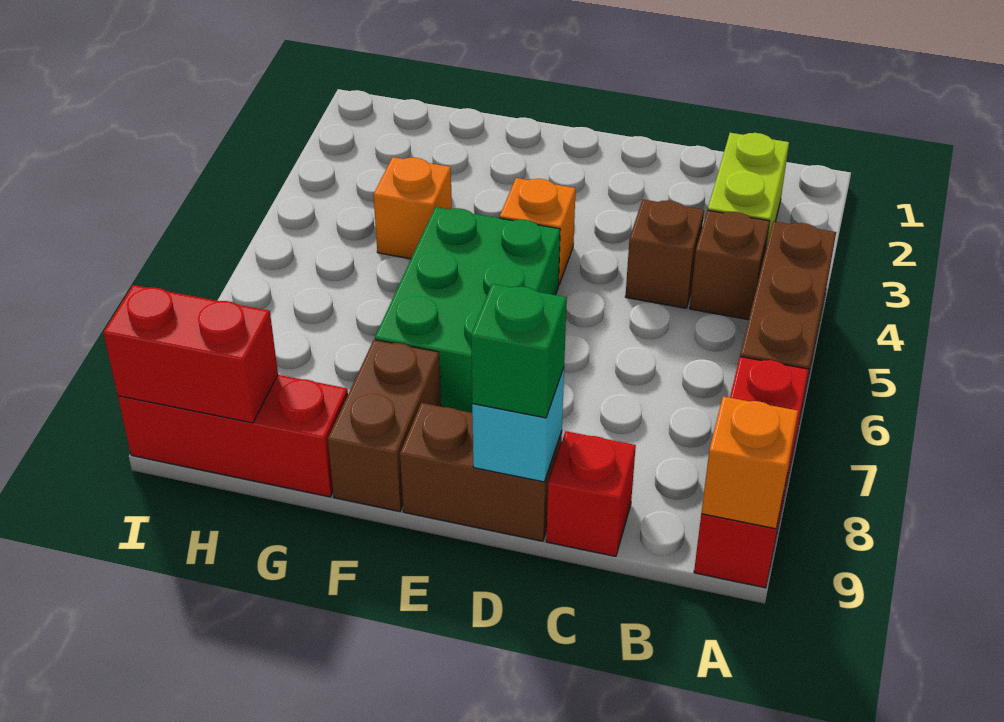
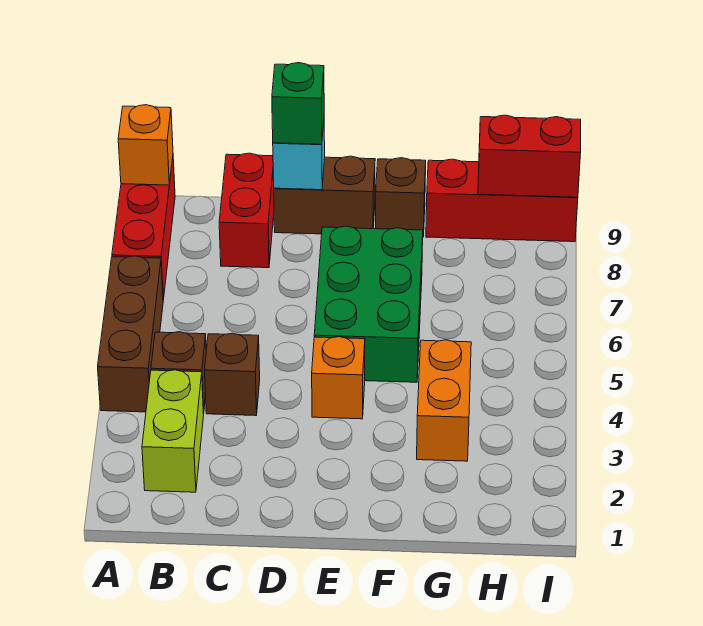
red 1x1 brick [546,431,636,556] -> red 1x2 brick [219,153,274,268]
brown 1x2 brick [328,340,441,511] -> brown 1x1 brick [376,158,426,237]
orange 1x1 brick [374,157,452,259] -> orange 1x2 brick [417,340,471,461]

